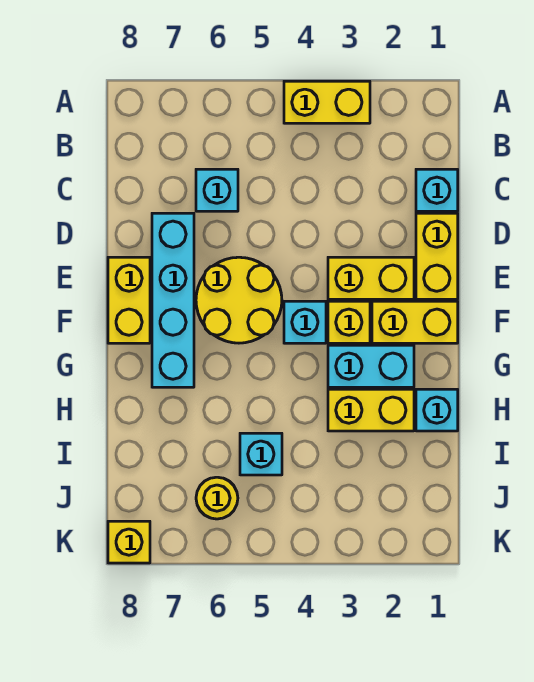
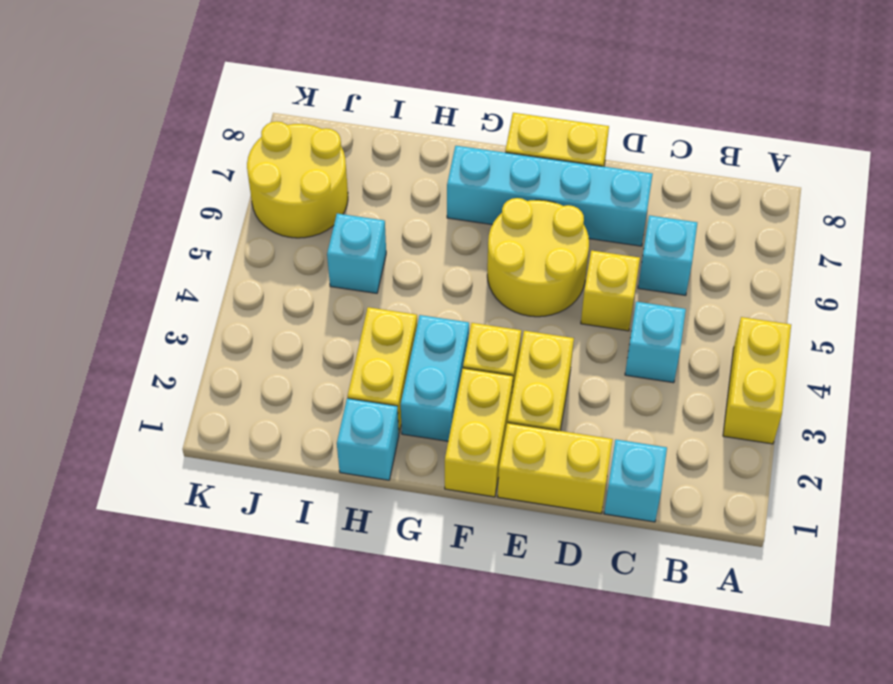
cyan 1x1 brick [284,301,326,343] -> cyan 1x1 brick moved to [625,302,686,383]
yellow 1x1 round brick [196,477,238,519] -> yellow 2x2 round brick [247,121,348,238]
yellow 1x1 brick [108,521,150,563] -> yellow 1x1 brick moved to [581,250,640,331]

